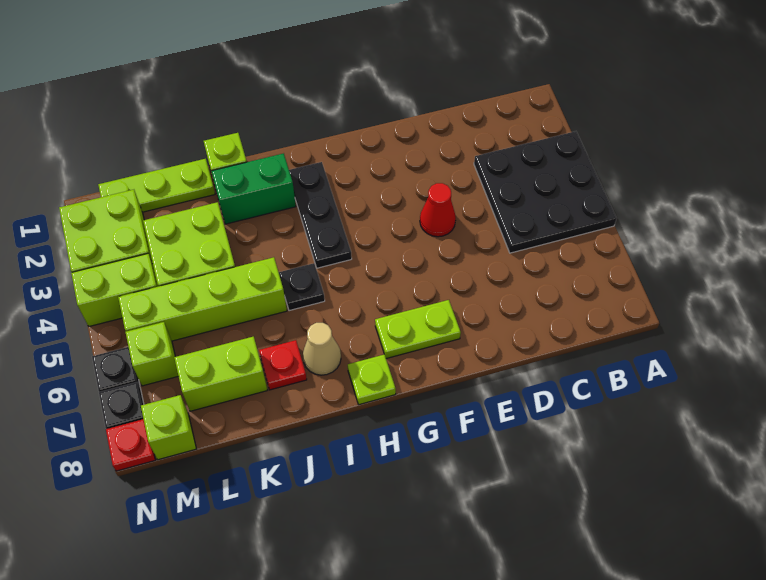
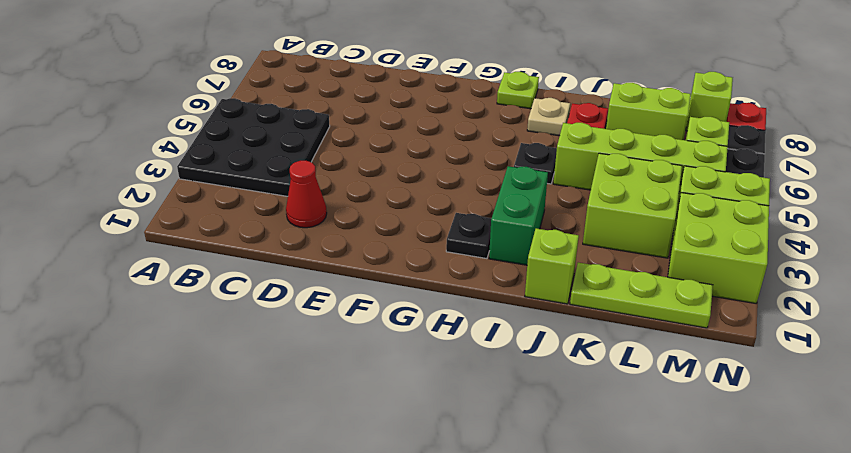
red 1x1 cone [420,183,456,237] -> red 1x1 cone moved to [286,161,327,228]
lime 1x2 plate [375,300,461,359] -> none
black 1x3 plate [289,162,352,268] -> black 1x1 plate [446,213,491,259]
green 1x2 brick [212,153,296,224] -> green 1x2 brick turned to [489,166,548,265]
tan 1x1 cone [303,323,341,375] -> tan 1x1 plate [527,98,570,136]

